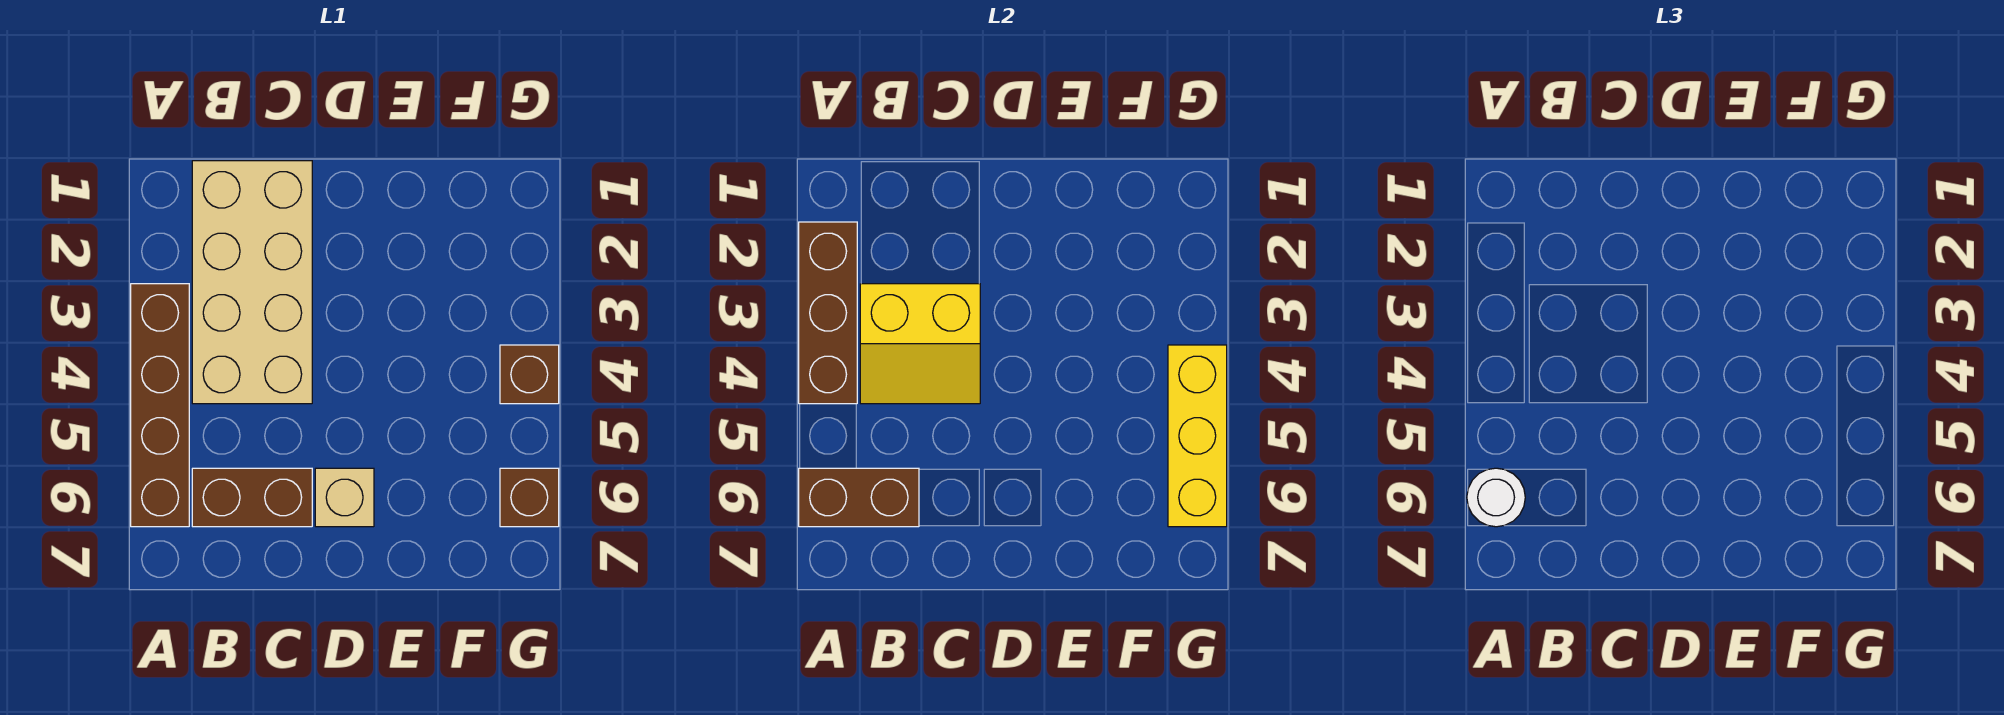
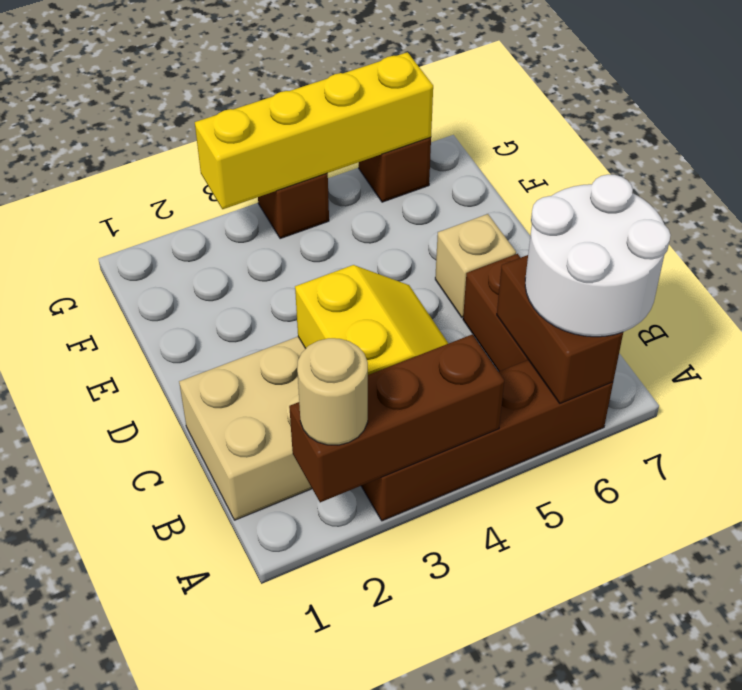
none -> tan 1x1 round brick [297,338,368,445]
white 1x1 round brick [1467,468,1525,527] -> white 2x2 round brick [525,174,671,337]
yellow 1x3 brick [1168,345,1227,527] -> yellow 1x4 brick [195,52,433,209]

